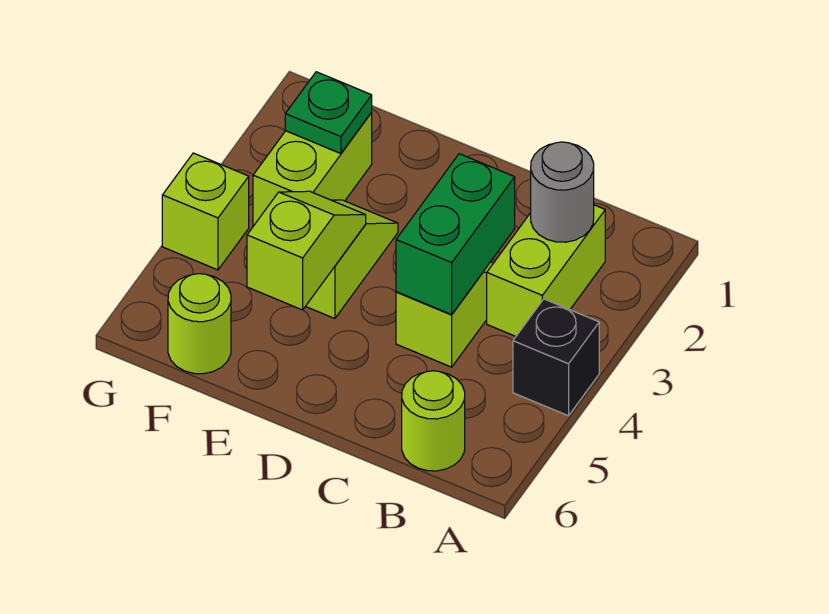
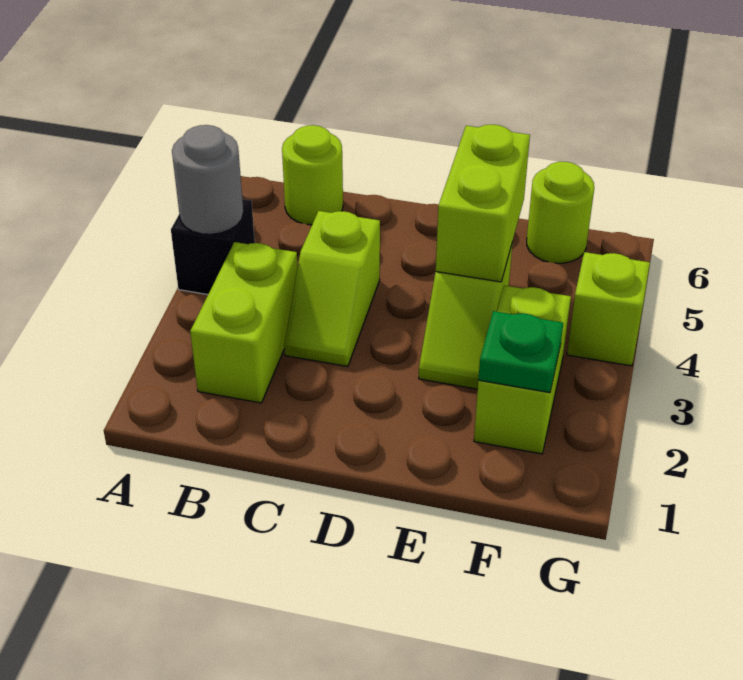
grey 1x1 round brick [531,142,594,242] -> grey 1x1 round brick moved to [172,125,243,234]
green 1x2 brick [396,154,515,314] -> none
lime 1x2 slope [247,191,366,310] -> lime 1x2 brick [436,125,530,282]

